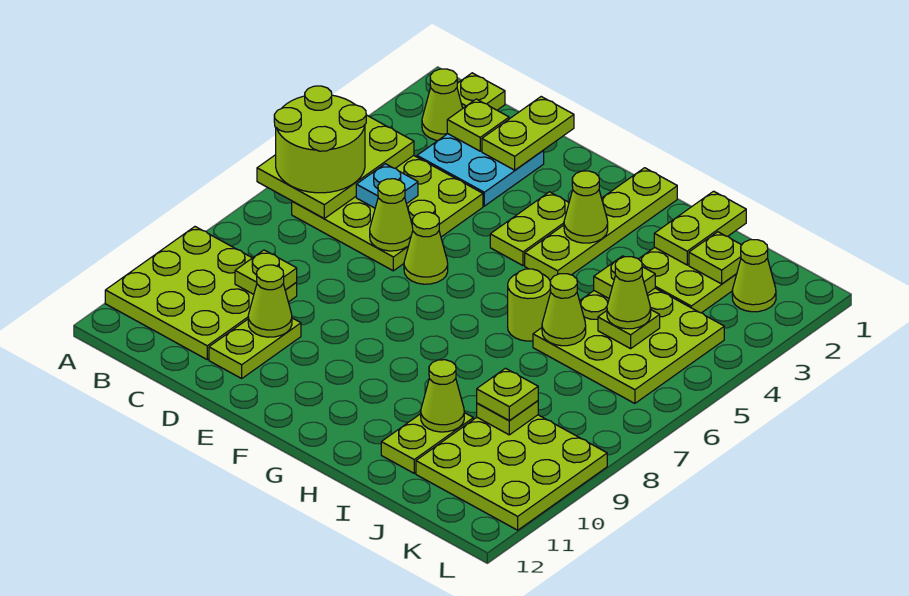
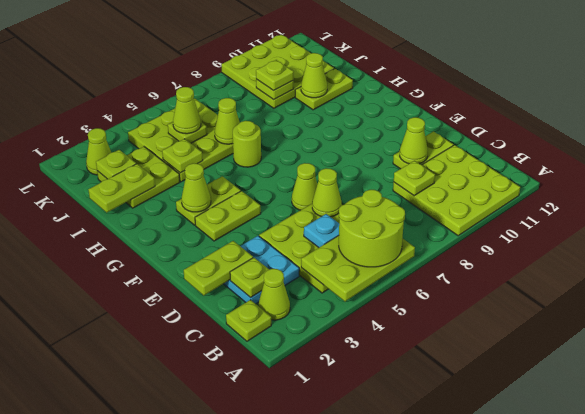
lime 1x4 plate [525,168,677,280] -> lime 1x2 plate [176,176,241,225]

